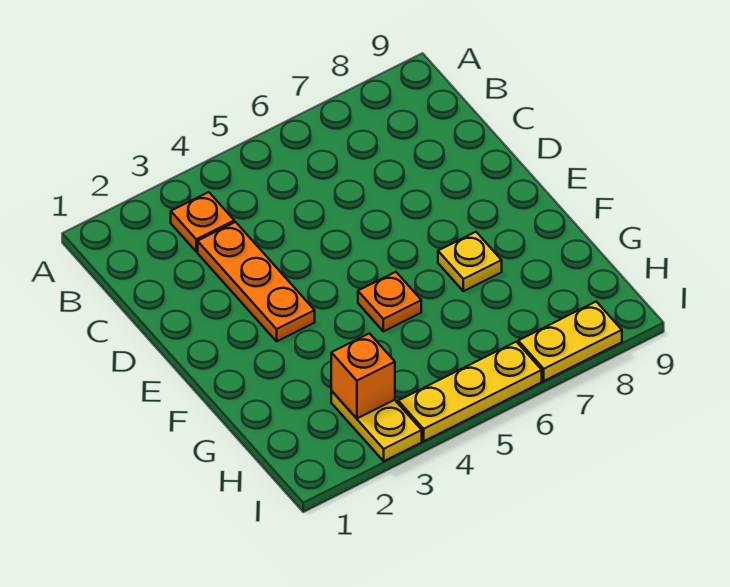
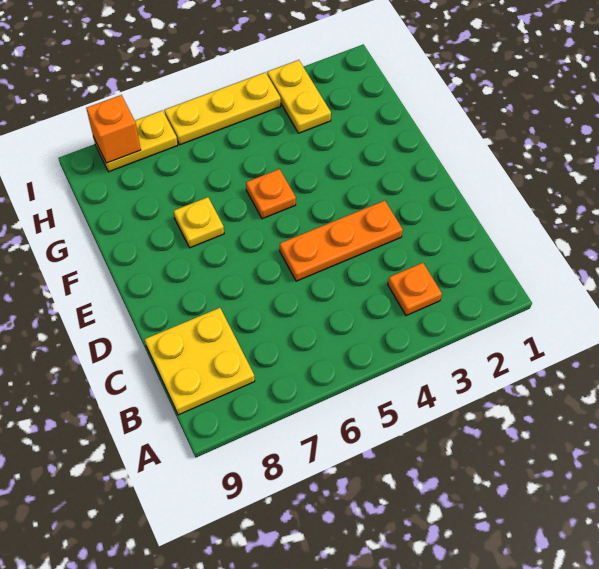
none -> yellow 2x2 plate [145,308,255,415]
orange 1x3 plate [198,222,315,341] -> orange 1x3 plate turned to [280,201,403,281]
orange 1x1 brick [331,333,395,418] -> orange 1x1 brick moved to [86,95,141,163]

